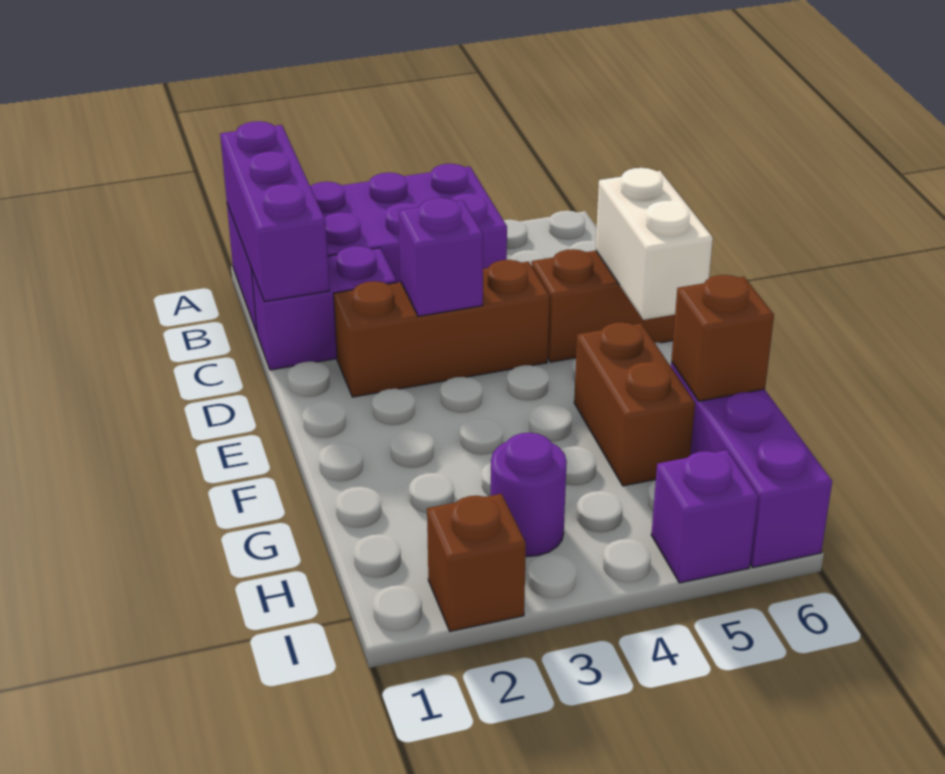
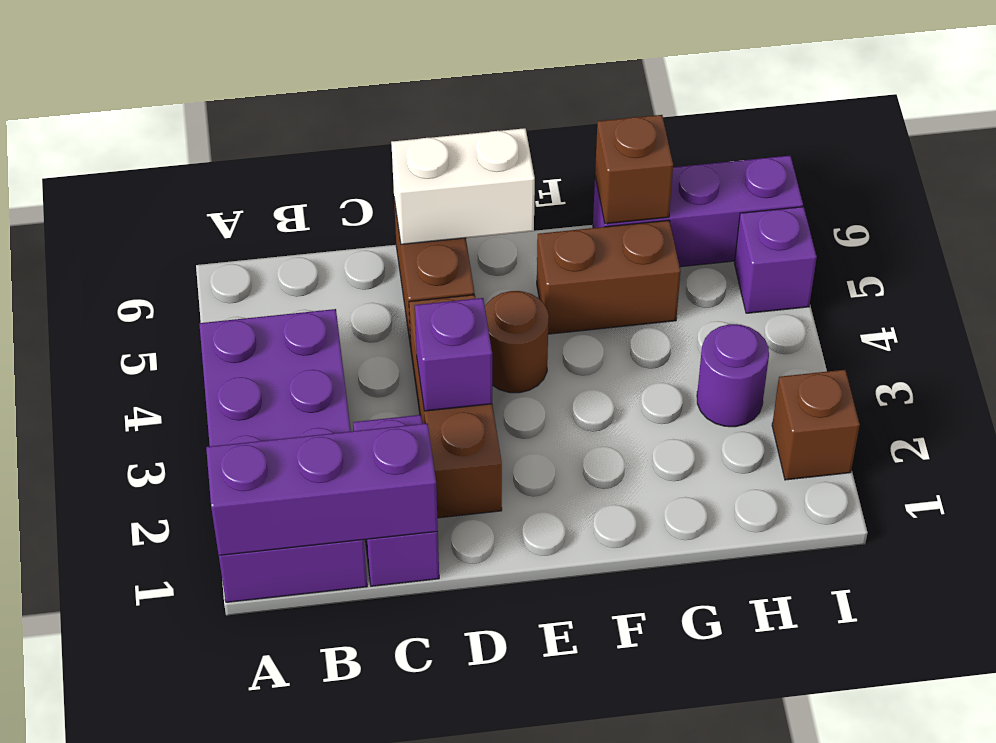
none -> brown 1x1 round brick [485,291,549,393]

